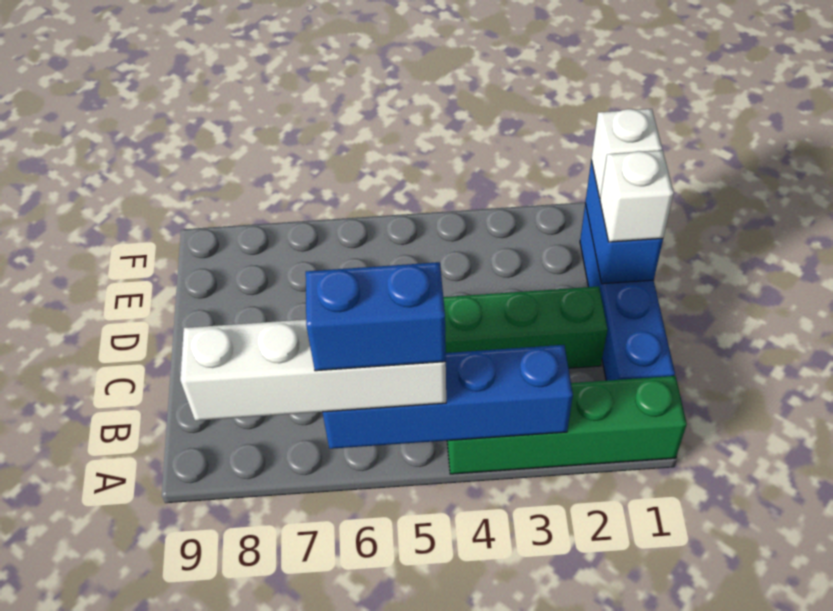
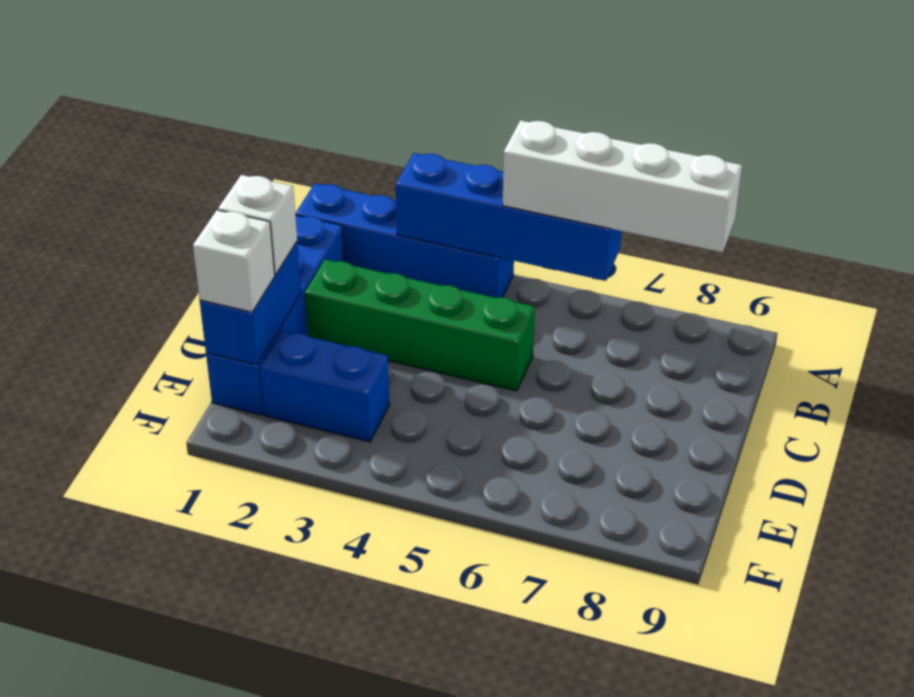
green 1x4 brick [447,376,687,474] -> blue 1x4 brick [295,183,514,298]
blue 1x2 brick [306,262,446,371] -> blue 1x2 brick moved to [260,330,390,442]

